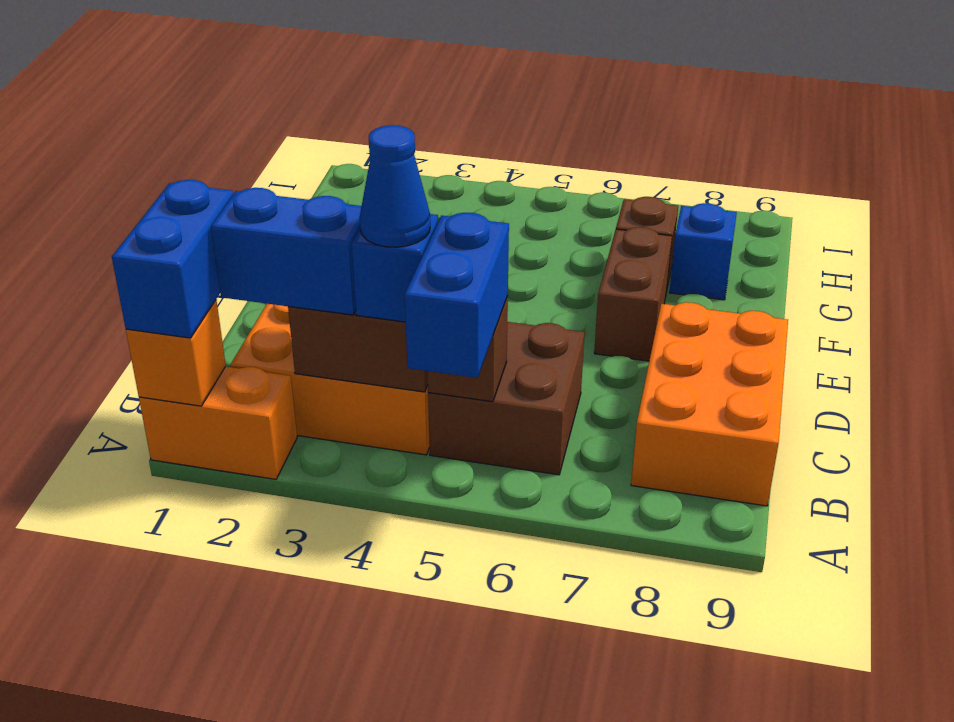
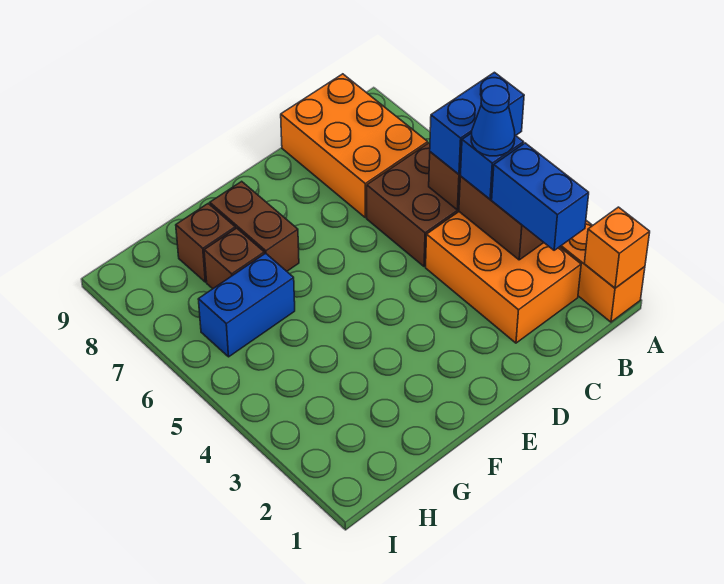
blue 1x2 brick [112,180,233,338] -> blue 1x2 brick moved to [198,253,295,357]
orange 2x3 brick [631,302,788,506] -> orange 2x3 brick turned to [281,74,428,218]
brown 1x2 brick [594,227,672,361] -> brown 1x2 brick turned to [210,181,299,271]
blue 1x1 brick [669,203,737,300] -> brown 1x1 brick [176,204,235,282]

